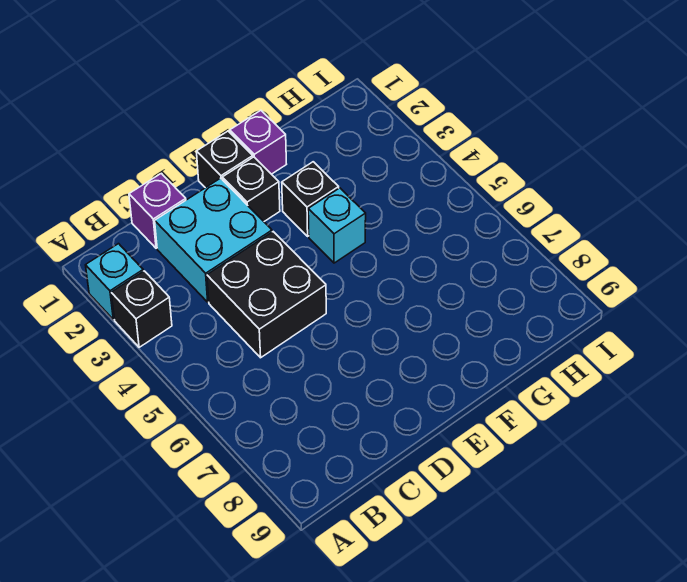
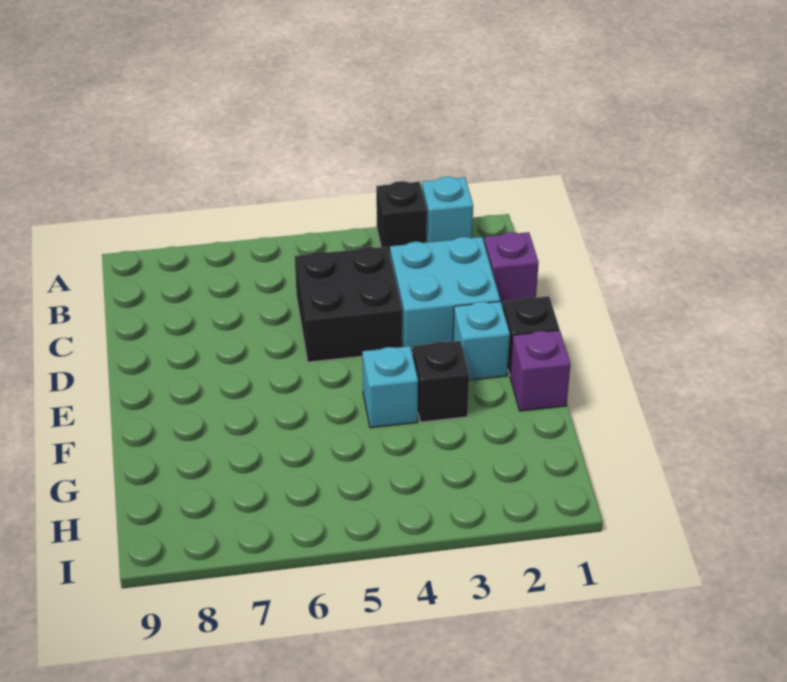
black 1x1 brick [222,157,280,221] -> cyan 1x1 brick [453,301,510,380]

